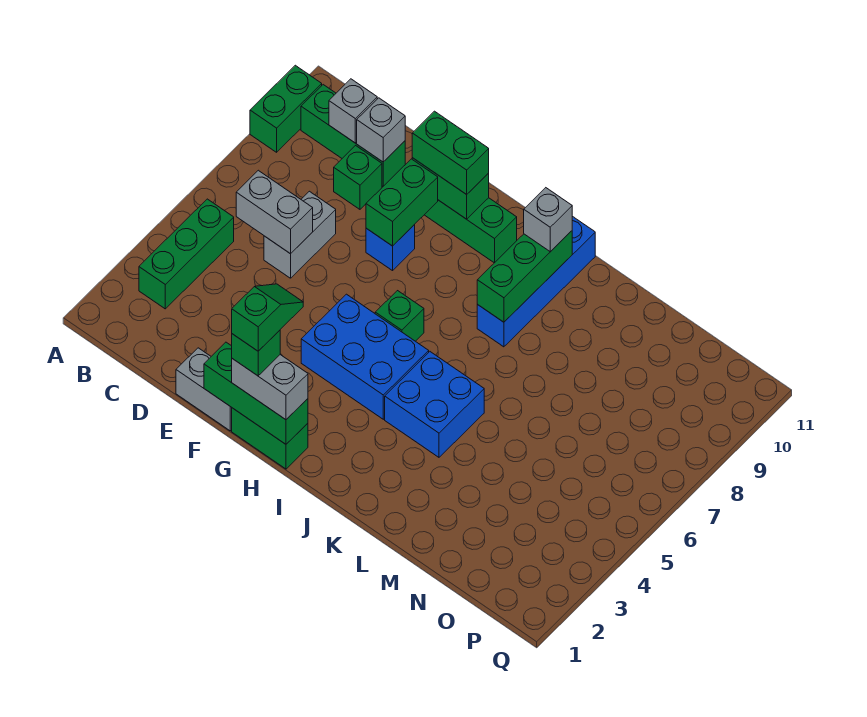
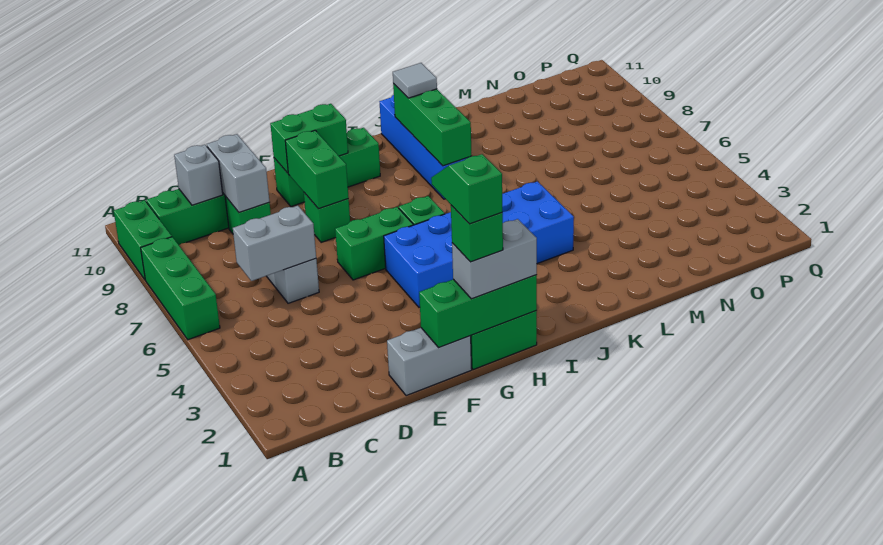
green 1x3 brick [139,199,234,309] -> green 1x3 brick moved to [141,237,220,340]
grey 1x1 brick [357,98,405,162] -> grey 1x2 brick [207,134,269,213]
blue 1x1 brick [366,225,415,271] -> green 1x1 brick [304,193,350,242]
green 1x2 brick [412,111,489,194] -> green 1x2 brick moved to [335,207,413,280]
grey 1x1 brick [524,188,572,252] -> grey 1x1 tile [393,63,437,98]

